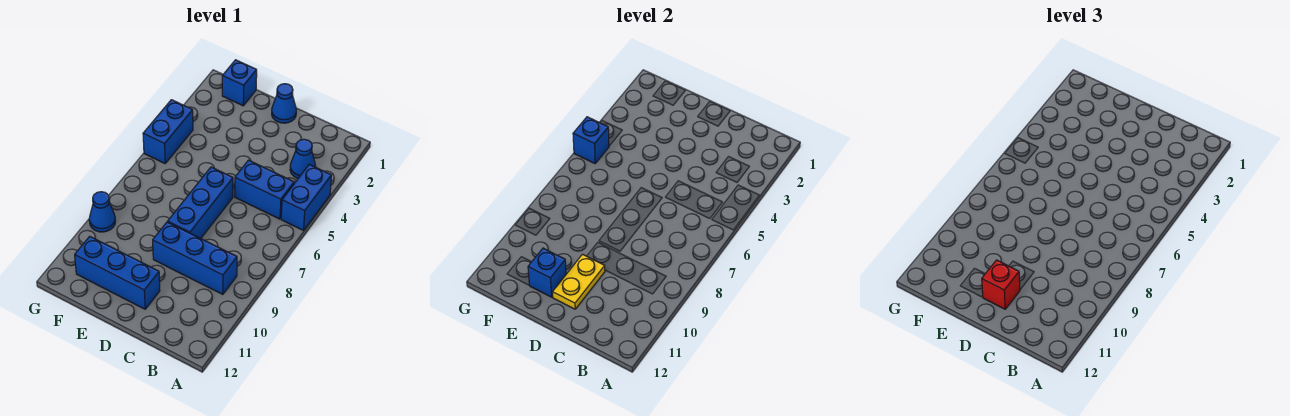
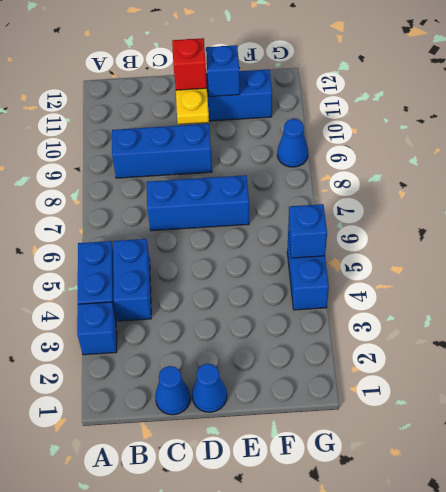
blue 1x1 cone [290,139,316,178] -> blue 1x1 cone moved to [155,366,190,415]
blue 1x2 brick [235,160,294,219] -> blue 1x2 brick turned to [113,239,151,321]
blue 1x3 brick [168,167,233,238] -> blue 1x3 brick turned to [146,175,249,231]
blue 1x1 brick [222,60,257,106] -> blue 1x1 brick moved to [77,302,117,355]

